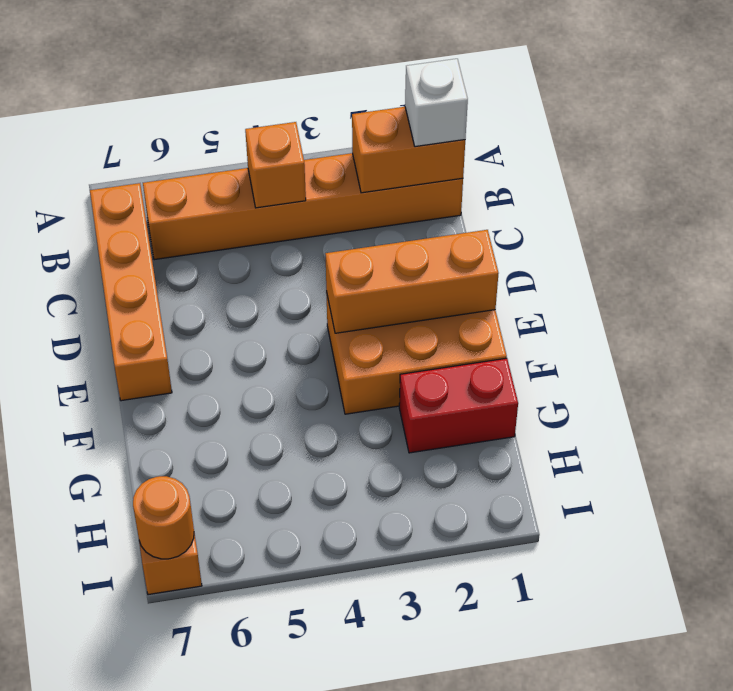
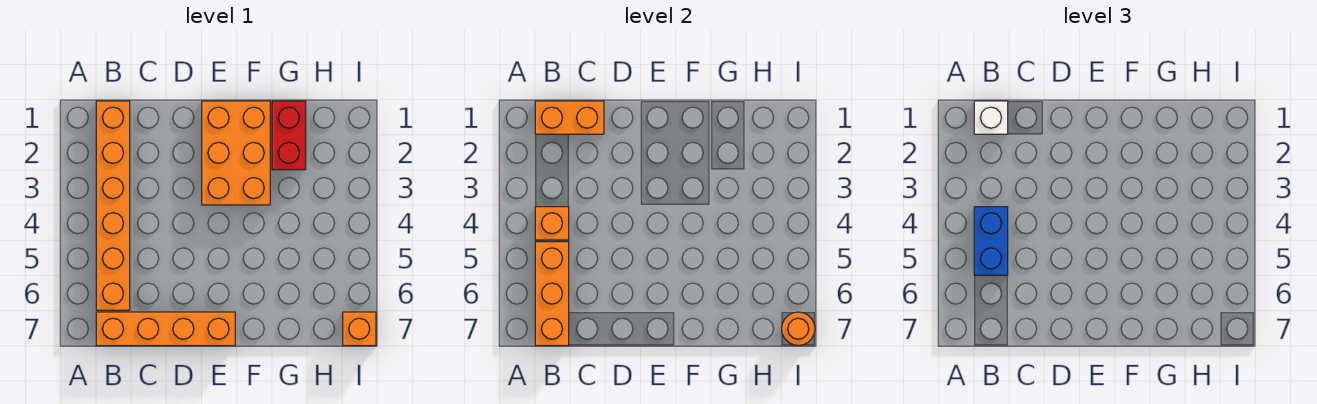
orange 1x2 brick [352,107,465,193] -> orange 1x2 brick turned to [535,101,604,134]
none -> blue 1x2 brick [974,207,1008,275]
orange 1x3 brick [326,230,499,333] -> orange 1x3 brick moved to [535,242,569,346]

